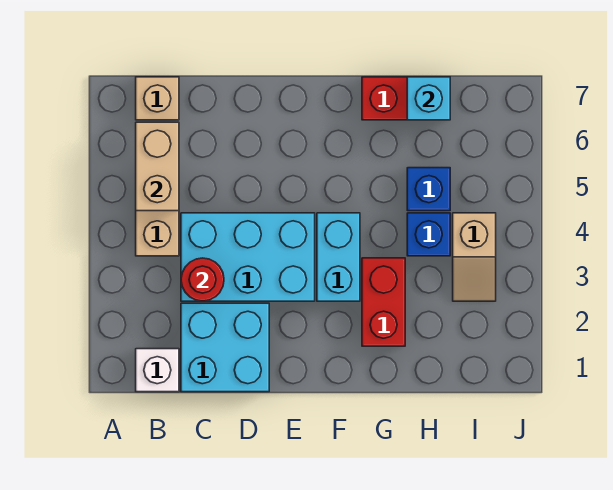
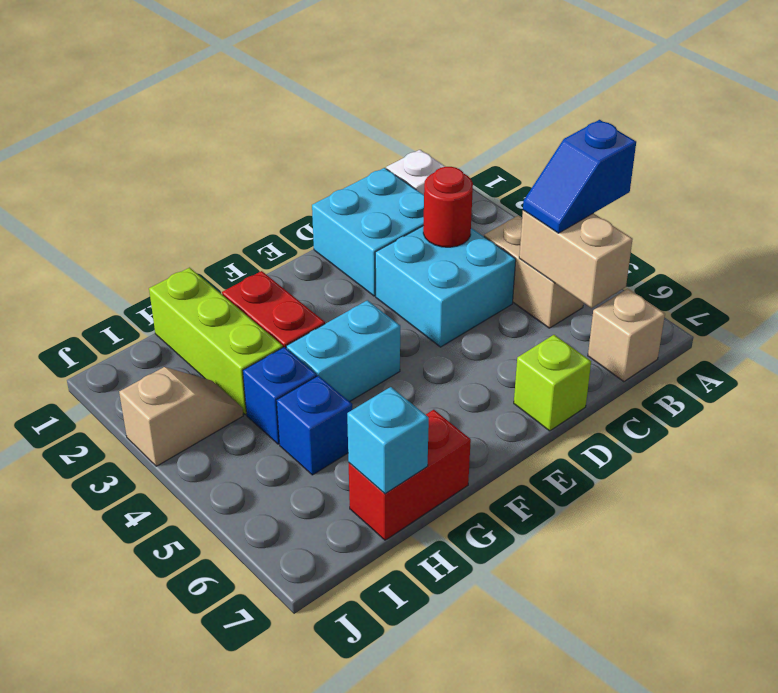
none -> blue 1x2 slope [523,120,636,233]
cyan 2x3 brick [181,213,315,301] -> cyan 2x2 brick [375,226,516,347]
none -> lime 1x1 brick [514,335,591,431]
cyan 1x2 brick [317,213,360,301] -> cyan 1x2 brick turned to [286,300,400,402]
none -> lime 1x3 brick [149,268,283,415]
tan 1x2 slope [453,213,496,301] -> tan 1x2 slope turned to [119,367,243,466]

